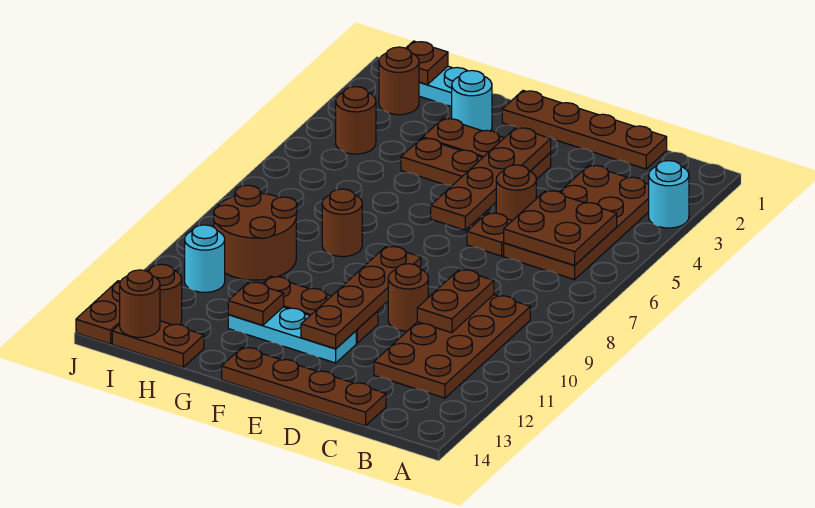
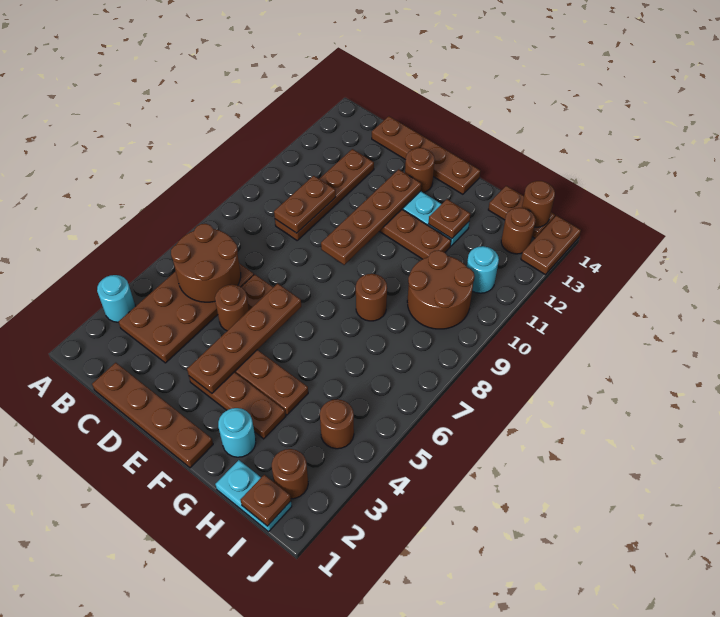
brown 2x2 plate [504,190,617,265] -> brown 2x2 round brick [171,224,241,302]
brown 2x4 plate [374,295,530,398] -> brown 1x4 plate [275,149,374,240]
brown 1x1 round brick [388,264,428,331] -> brown 1x1 round brick moved to [405,148,435,193]

